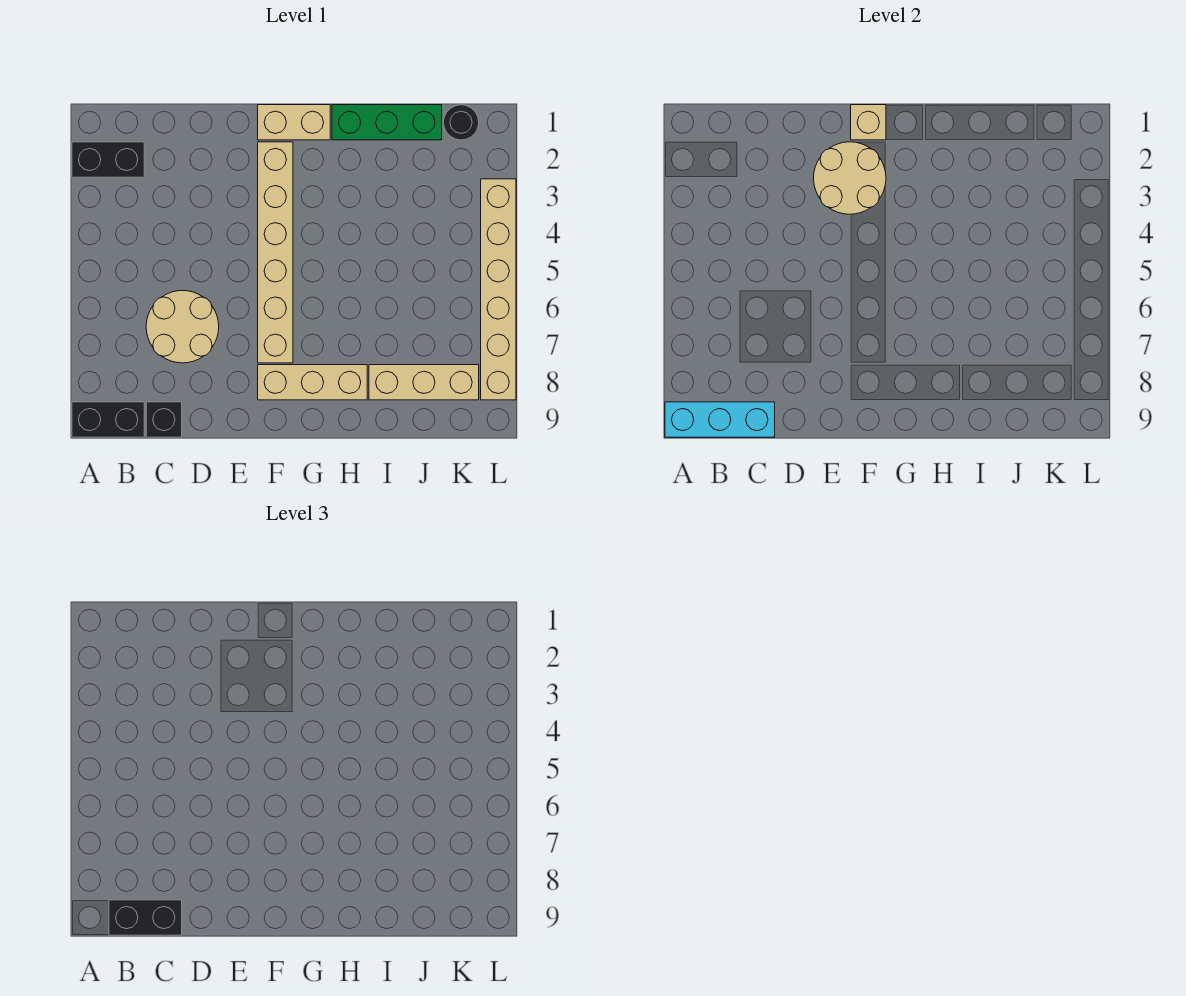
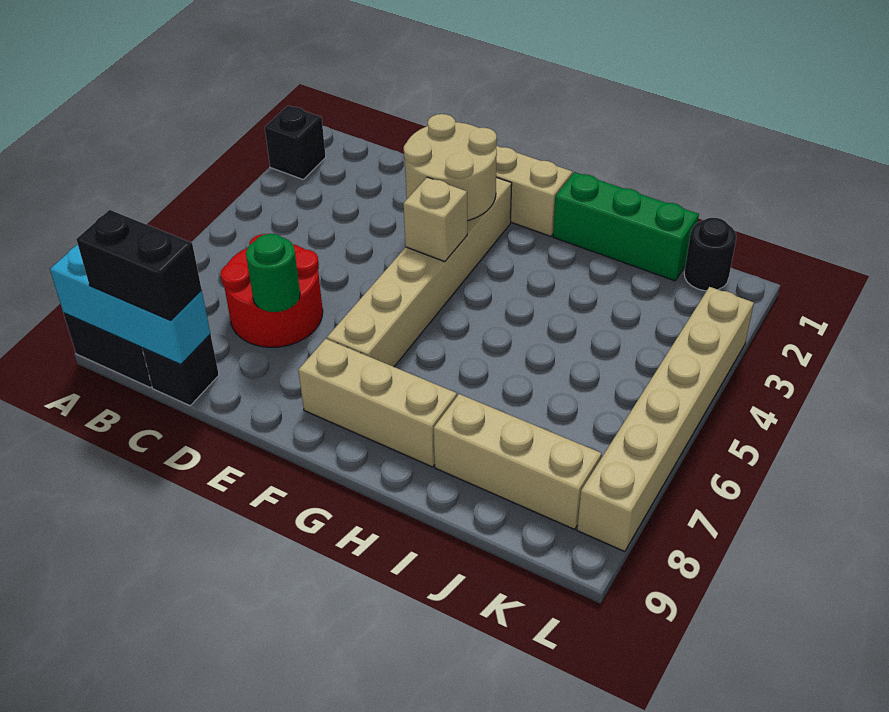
black 1x2 brick [72,142,144,177] -> black 1x1 brick [265,106,326,179]
tan 2x2 round brick [146,291,219,363] -> red 2x2 round brick [221,234,323,347]
none -> green 1x1 round brick [246,234,300,312]
tan 1x1 brick [851,105,886,140] -> tan 1x1 brick moved to [403,177,467,262]

